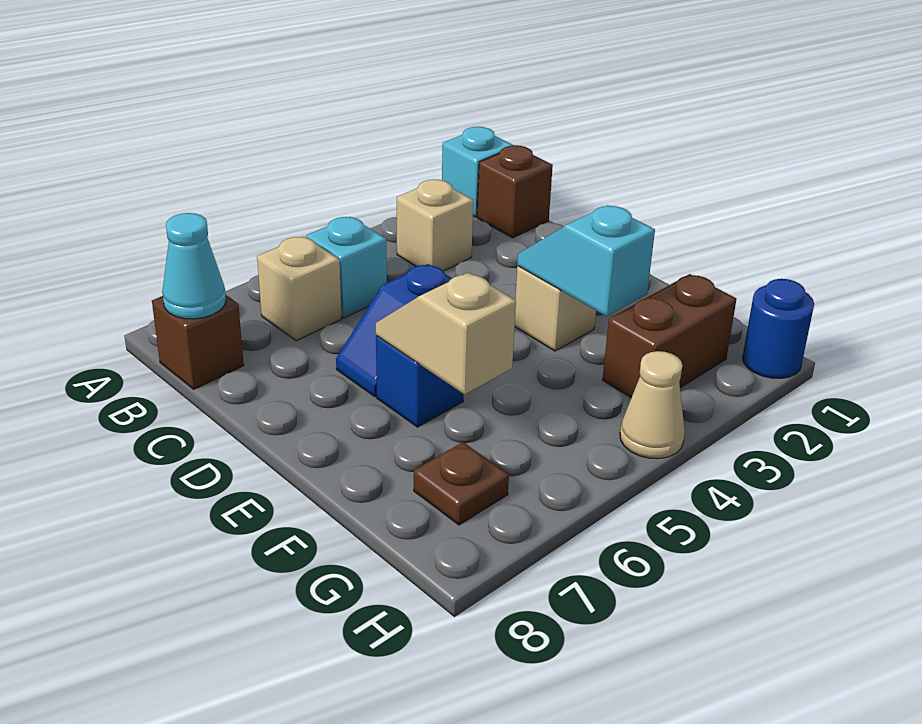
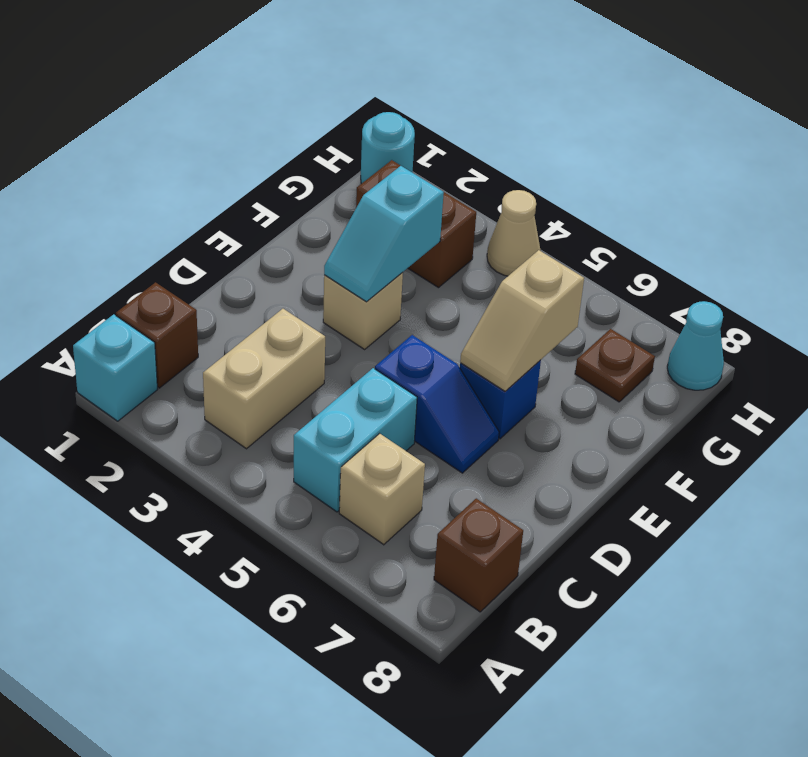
tan 1x1 brick [397,179,473,271] -> tan 1x2 brick [203,309,325,449]
cyan 1x1 brick [306,217,387,318] -> cyan 1x2 brick [294,368,417,512]
cyan 1x1 cone [162,213,226,319] -> cyan 1x1 cone moved to [667,301,724,390]
blue 1x1 round brick [742,279,814,379] -> cyan 1x1 round brick [361,112,415,184]

